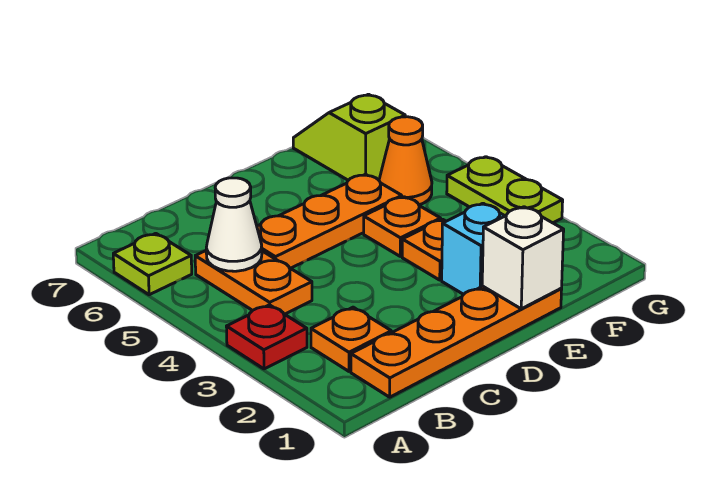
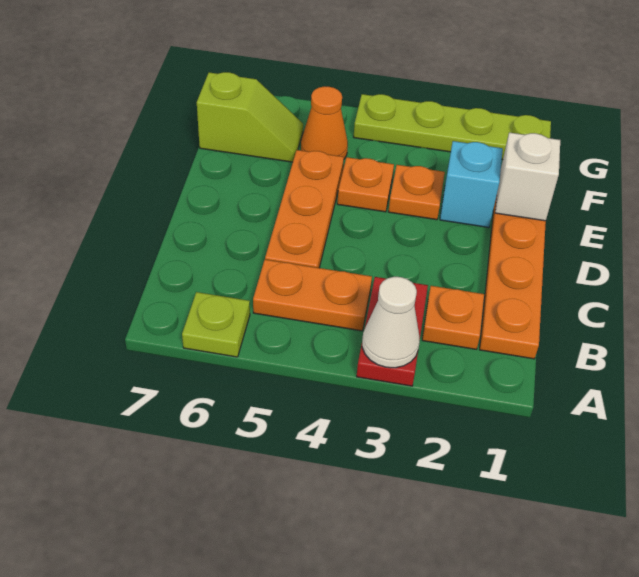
red 1x1 plate [226,305,307,369] -> red 1x2 plate [357,277,428,386]
white 1x1 cone [206,178,262,271] -> white 1x1 cone moved to [362,277,420,368]
lime 1x2 slope [293,94,405,180] -> lime 1x2 slope turned to [197,72,303,162]
lime 1x2 plate [447,157,563,223] -> lime 1x4 plate [354,94,551,160]

